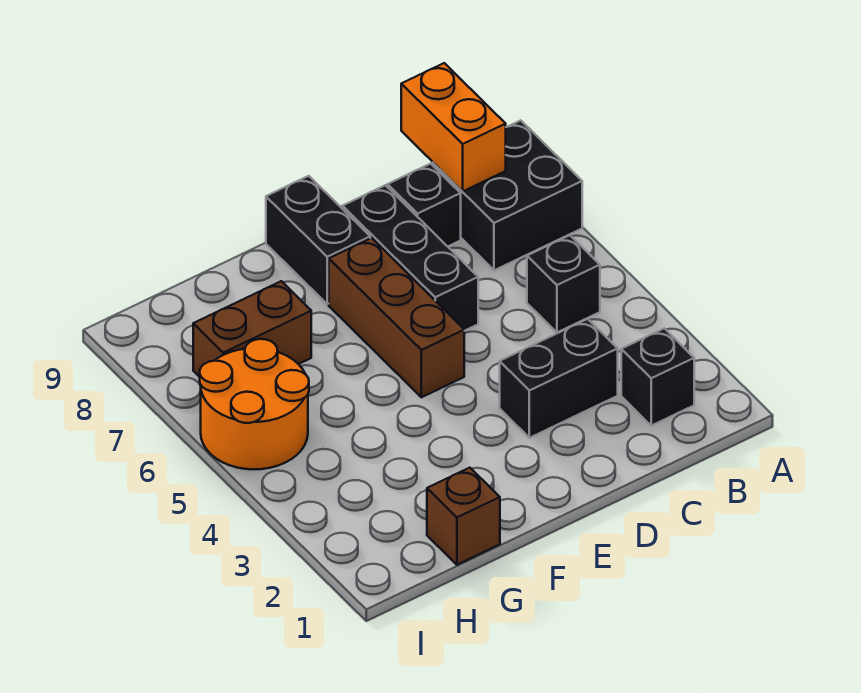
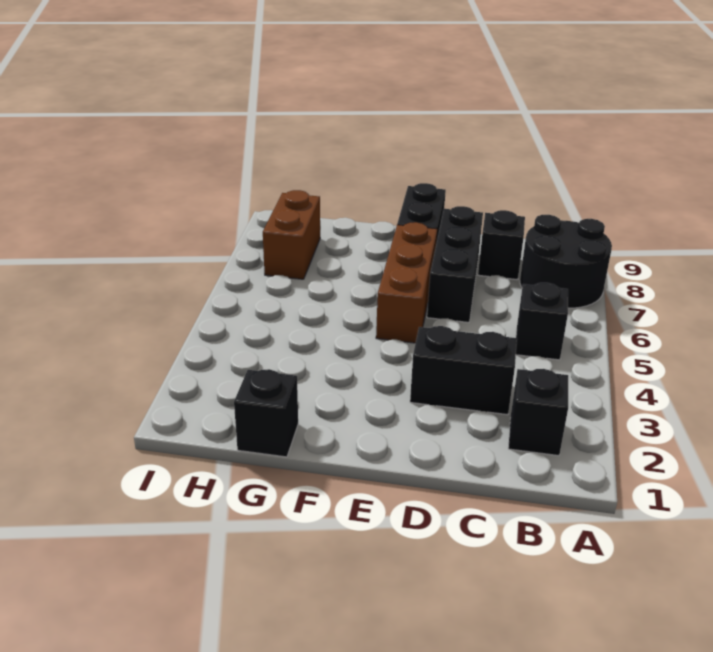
black 2x2 brick [433,120,582,270] -> black 2x2 round brick [520,215,612,308]
orange 1x2 brick [401,63,506,191] -> none
brown 1x1 brick [427,468,500,565] -> black 1x1 brick [234,369,298,457]
brown 1x2 brick [193,281,311,377] -> brown 1x2 brick turned to [263,190,320,279]
orange 2x2 round brick [200,339,309,470] -> none

